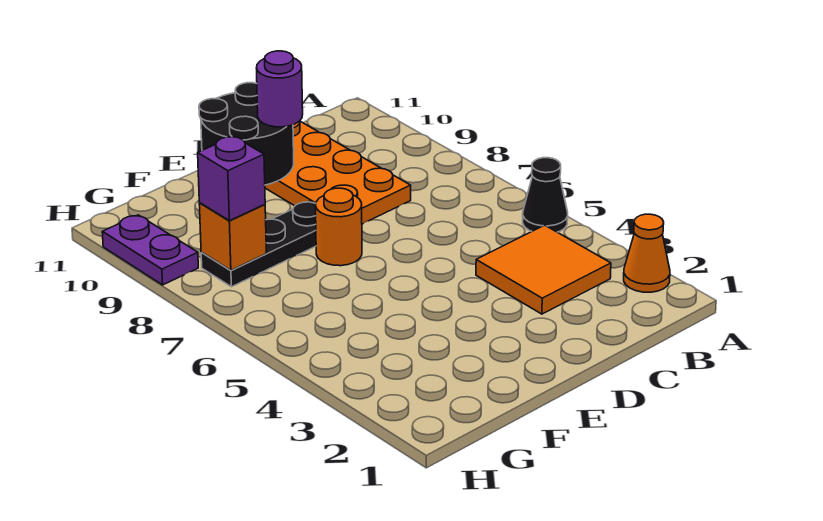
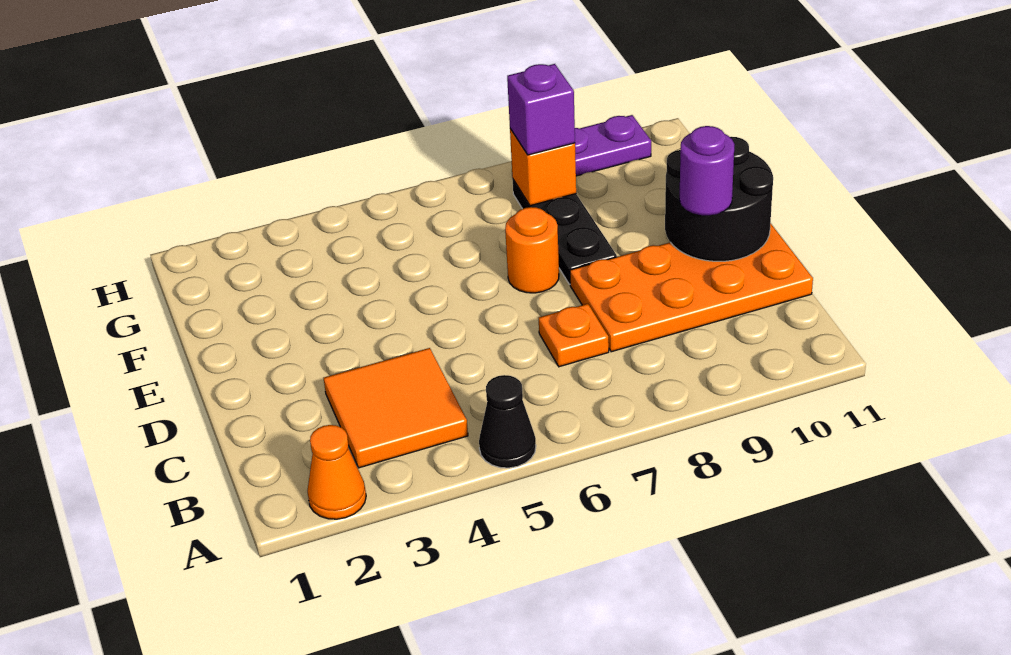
none -> orange 1x1 plate [539,304,609,367]

